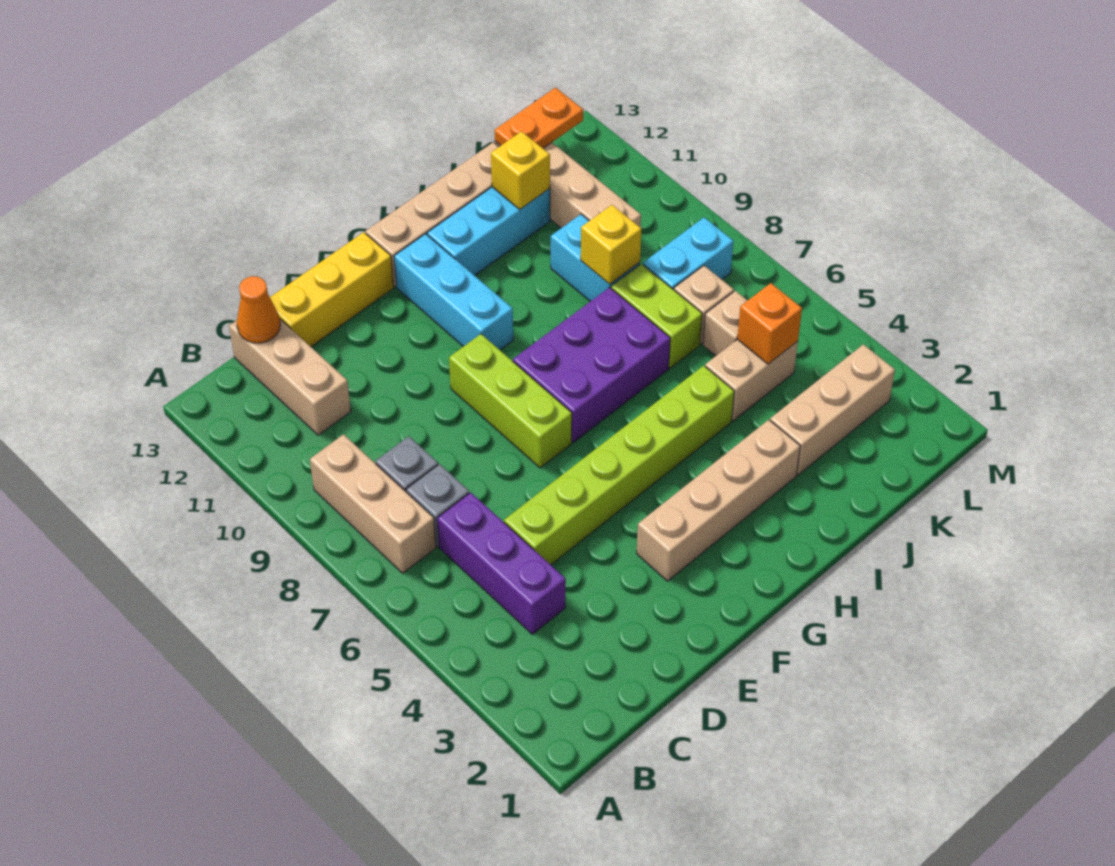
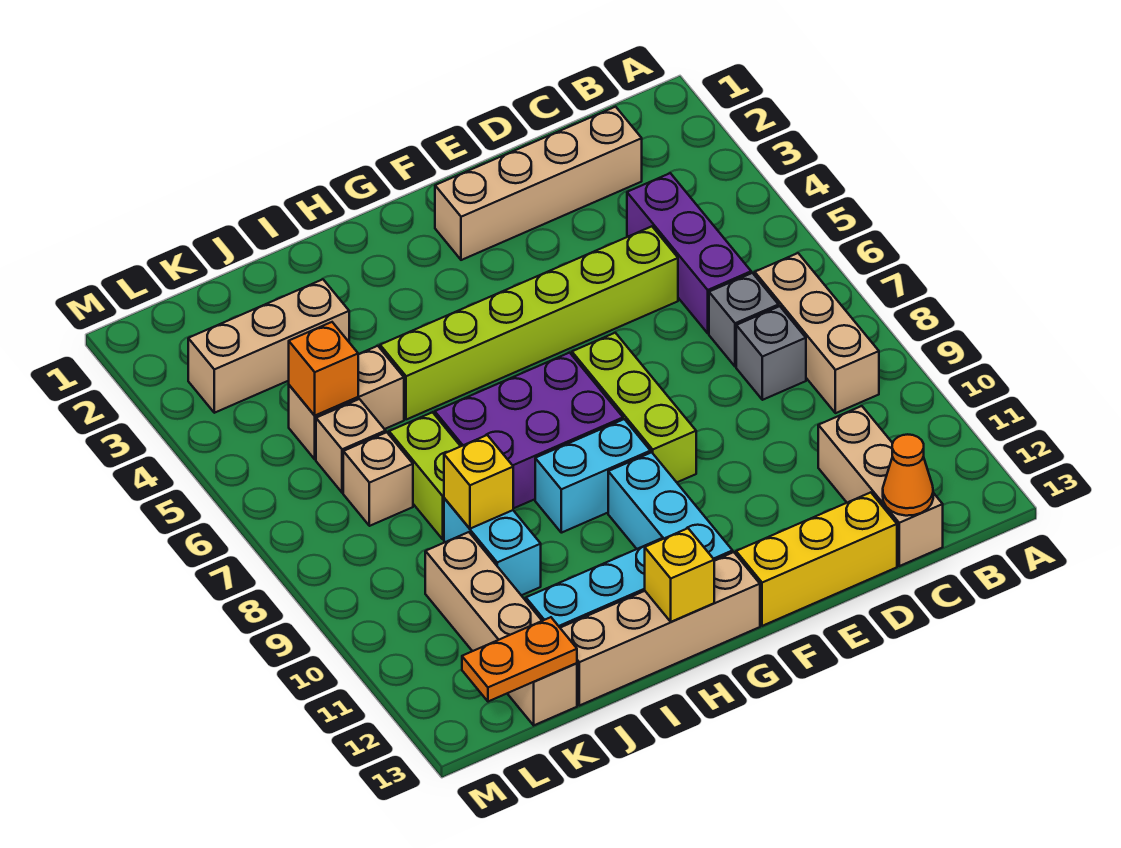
tan 1x4 brick [637,420,800,581] -> tan 1x4 brick moved to [435,107,642,260]
yellow 1x1 brick [491,131,550,209] -> yellow 1x1 brick moved to [645,528,714,622]
cyan 1x2 brick [643,218,733,290] -> cyan 1x2 brick moved to [535,419,650,533]

